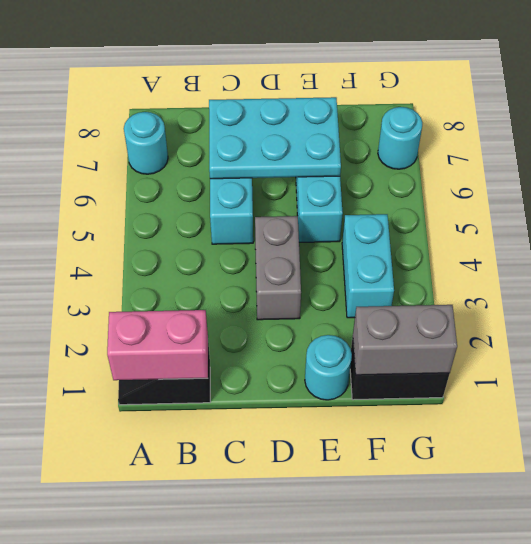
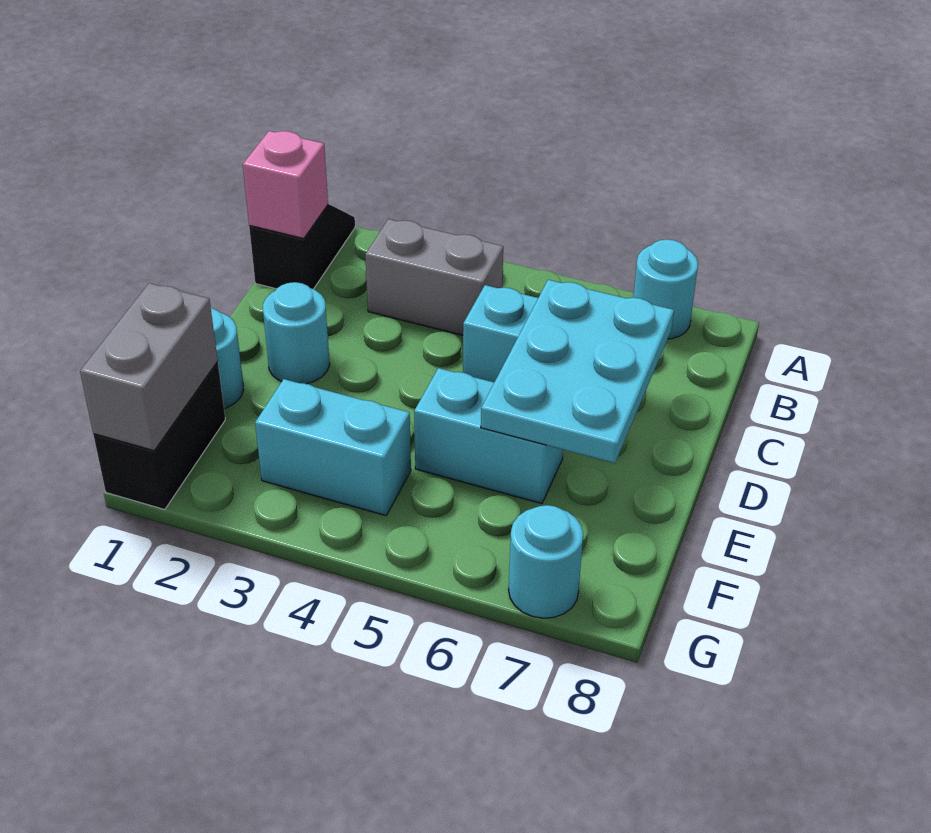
pink 1x2 brick [107,310,208,380] -> pink 1x1 brick [243,131,328,239]
none -> cyan 1x1 round brick [263,282,330,384]
grey 1x2 brick [255,216,301,320] -> grey 1x2 brick moved to [365,219,503,335]

